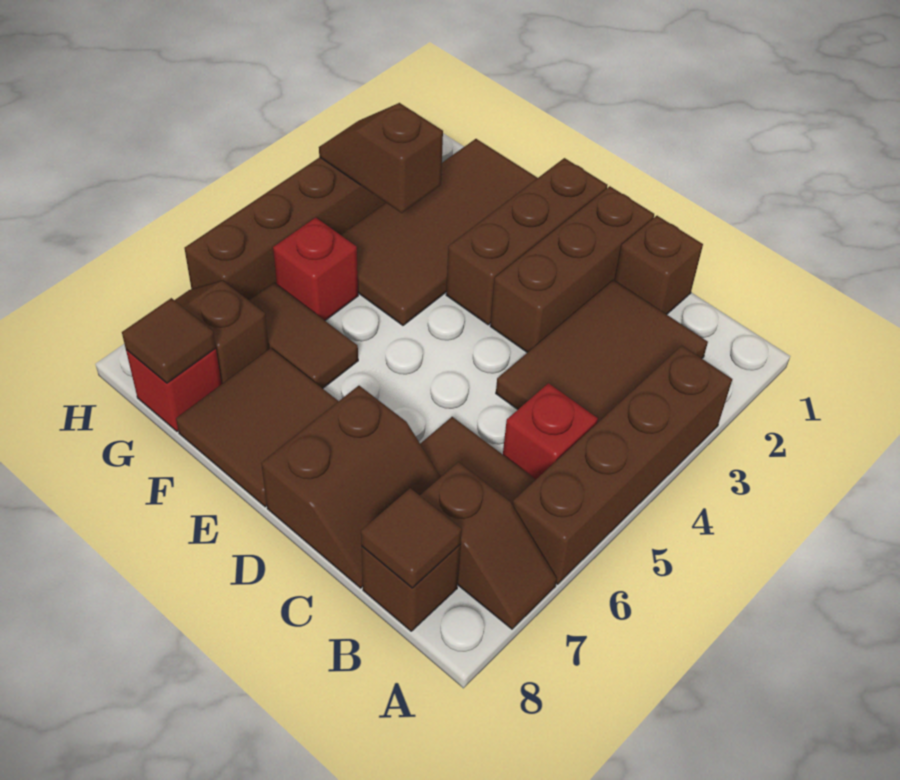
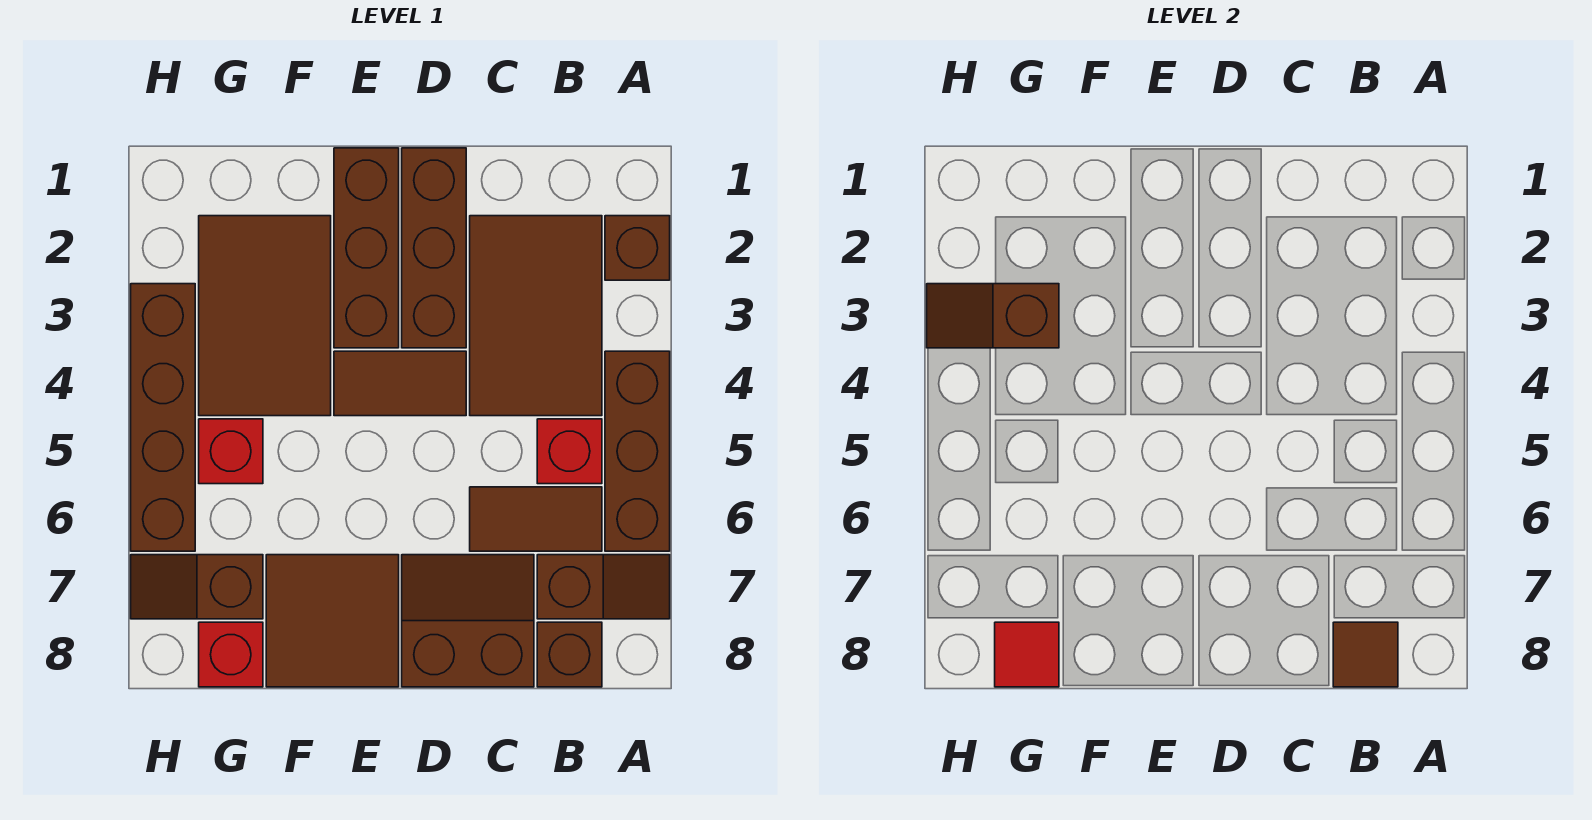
brown 1x4 brick [513,346,732,584] -> brown 1x3 brick [605,351,670,551]
brown 1x1 brick [615,216,703,315] -> brown 1x1 brick moved to [605,216,670,280]
brown 2x2 slope [261,386,440,588] -> brown 2x2 slope turned to [402,555,534,687]
brown 2x4 tile [341,139,537,325] -> brown 2x3 tile [199,216,331,416]
brown 1x2 tile [249,283,358,388] -> brown 1x2 tile moved to [334,351,466,416]
brown 1x1 tile [122,298,216,383] -> red 1x1 tile [995,622,1059,687]

